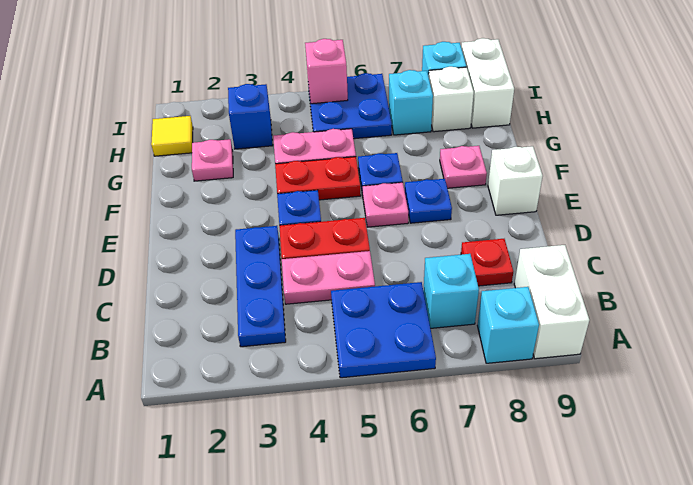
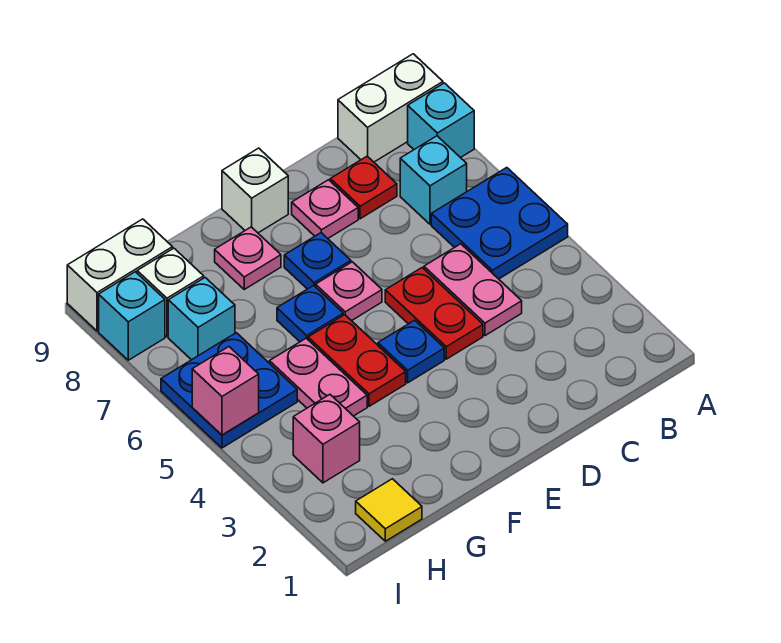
blue 1x3 plate [235,226,286,347] -> none
pink 1x1 plate [192,139,233,181] -> pink 1x1 plate moved to [292,180,358,238]
blue 1x1 brick [228,84,273,149] -> pink 1x1 brick [293,395,360,483]

